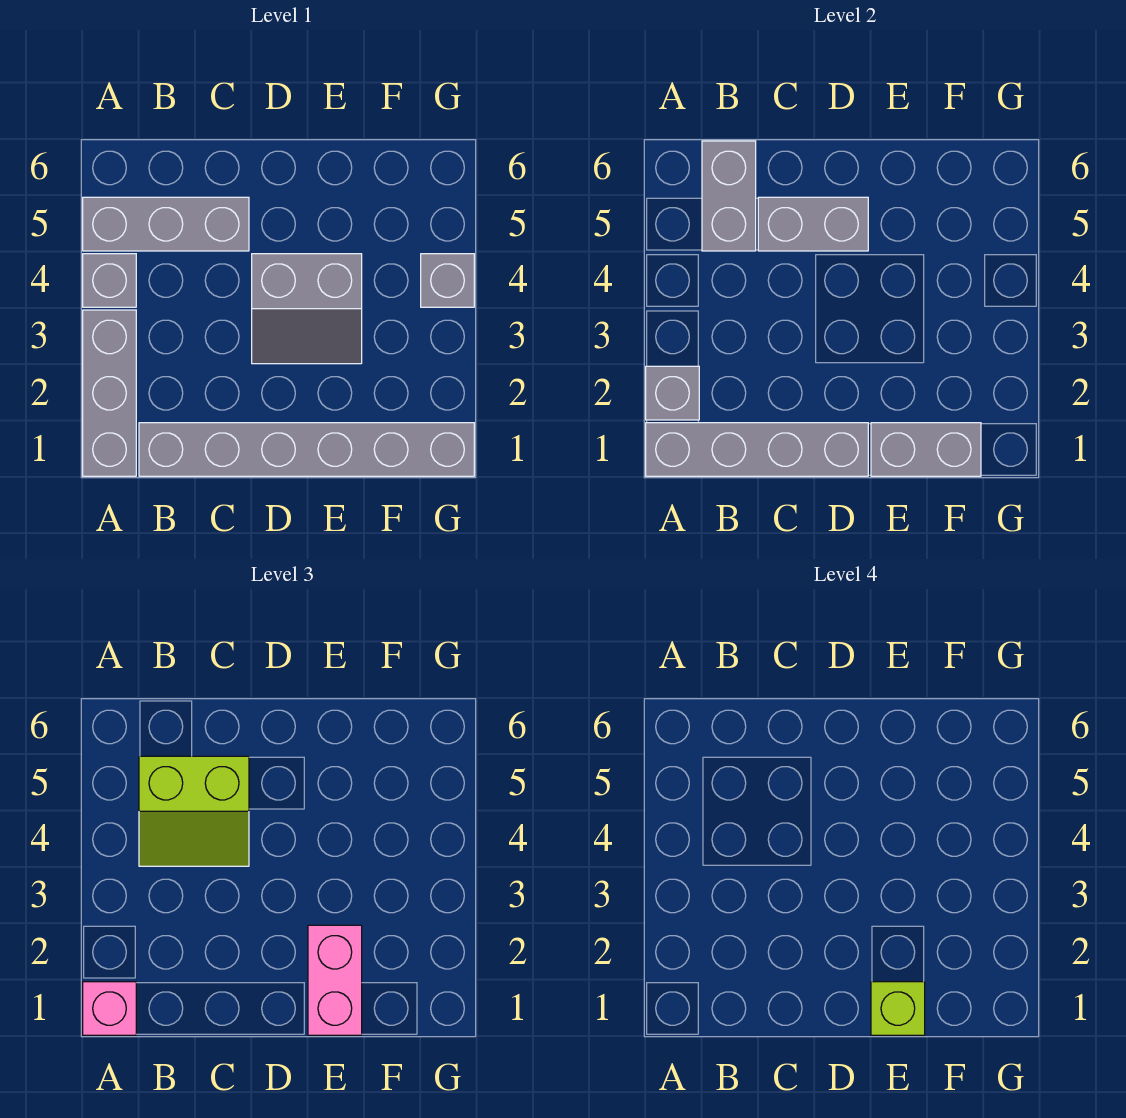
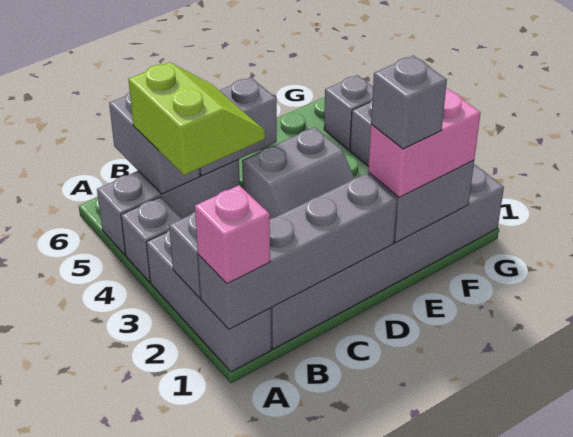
lime 2x2 slope [139,756,249,866] -> lime 2x2 slope turned to [128,62,265,175]
pink 1x2 brick [308,925,362,1035] -> pink 1x2 brick turned to [368,89,480,198]
lime 1x1 brick [871,982,925,1035] -> grey 1x1 brick [371,55,447,149]
none -> grey 1x1 brick [324,75,373,150]

